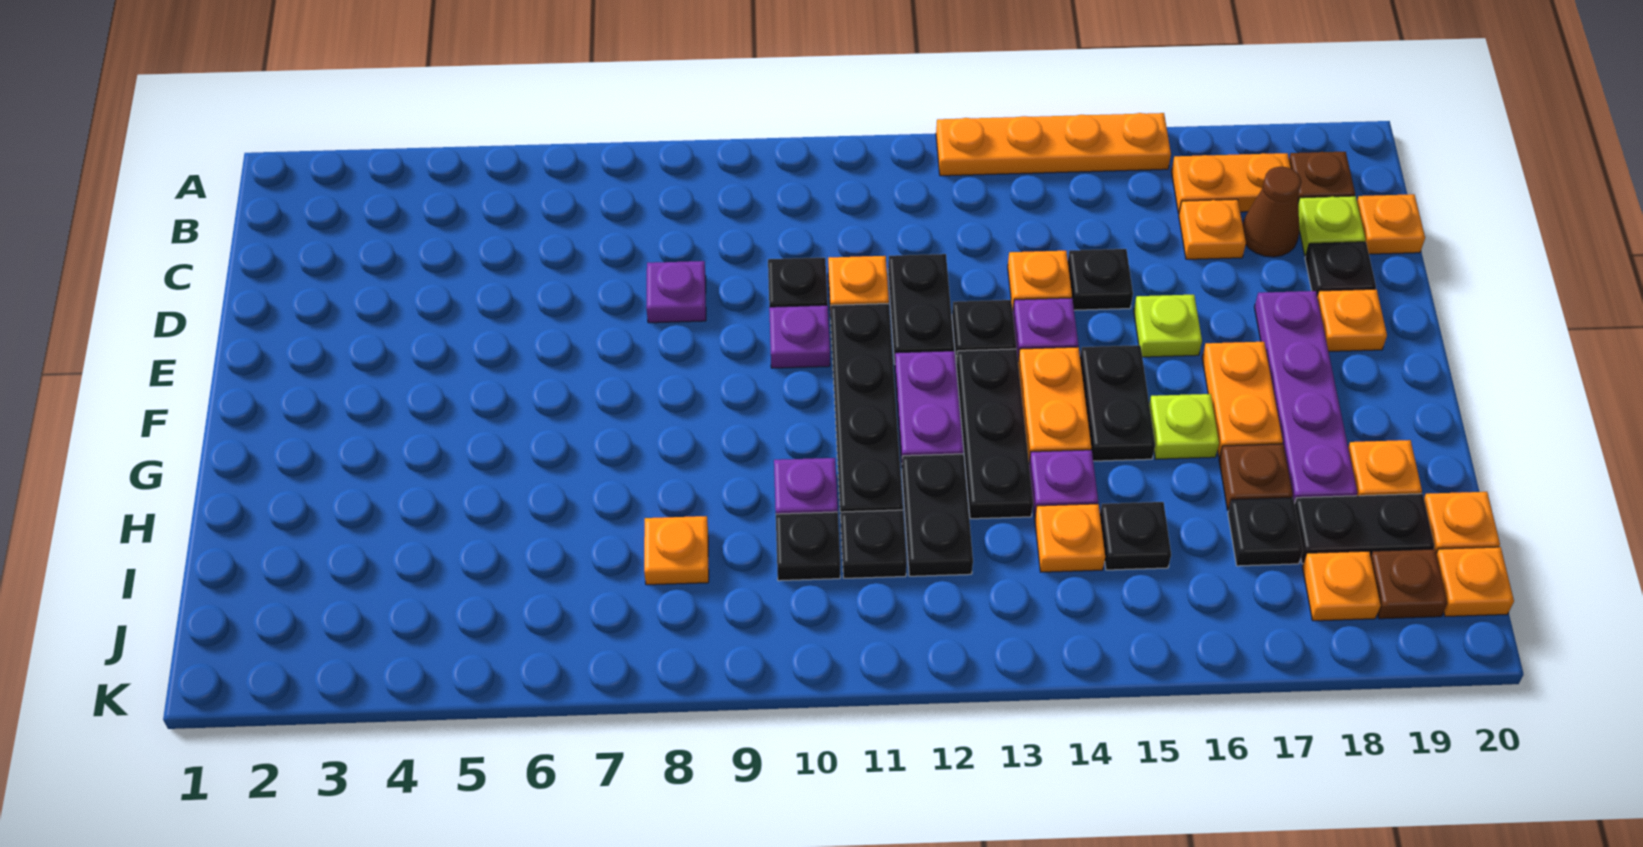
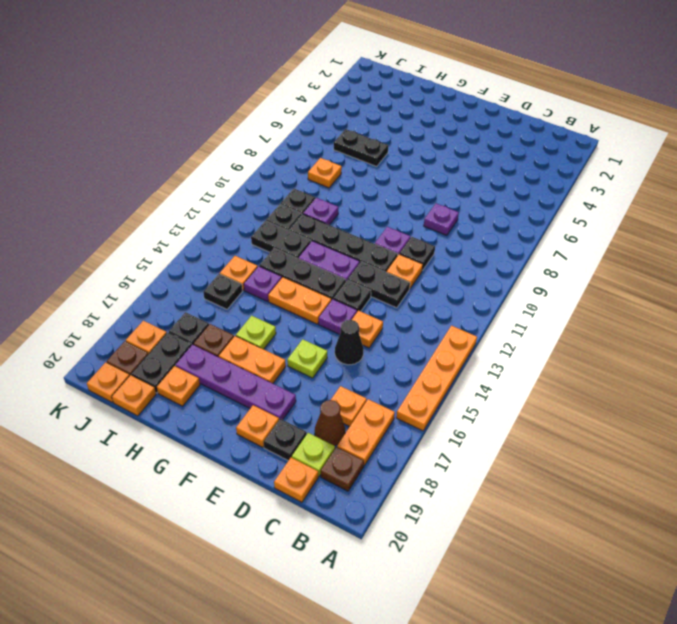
black 1x1 plate [1068,249,1133,310] -> black 1x1 cone [335,320,364,365]
black 1x2 plate [1080,345,1155,461] -> black 1x2 plate moved to [334,129,388,166]

